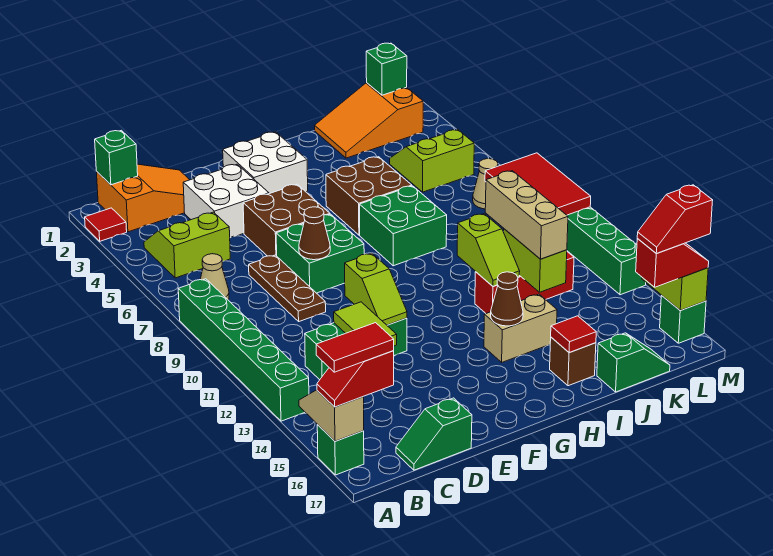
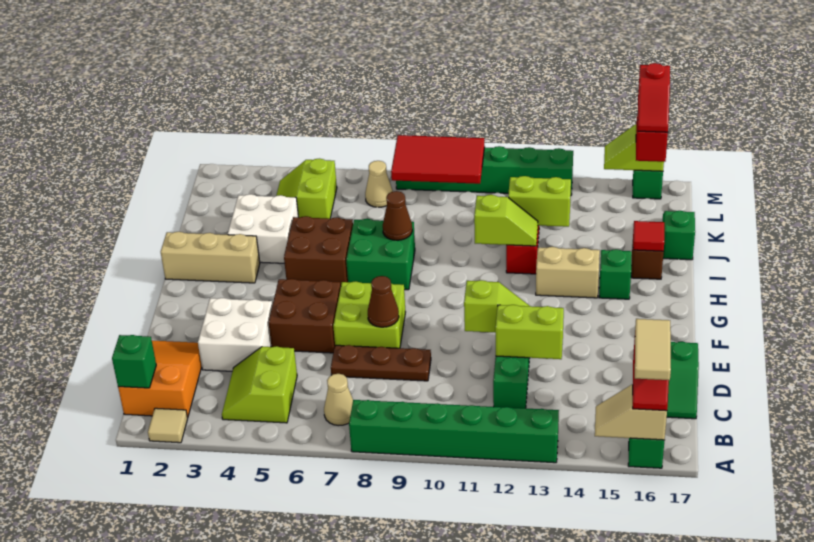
red 1x1 tile [85,208,127,241] -> tan 1x1 tile [148,408,188,443]
red 1x2 tile [316,323,394,372] -> tan 1x2 tile [635,319,671,380]
lime 1x2 tile [334,302,397,346] -> lime 1x2 brick [495,305,564,359]
green 2x2 brick [276,214,364,293] -> lime 2x2 brick [333,281,405,348]
white 2x2 brick [223,132,308,194] -> white 2x2 brick moved to [228,194,298,263]
tan 1x2 brick [484,294,557,362] -> tan 1x2 brick turned to [536,247,600,298]
brown 1x1 cone [491,272,523,326] -> brown 1x1 cone moved to [383,191,412,240]
orange 2x3 slope [315,83,423,158] -> none
tan 1x3 brick [485,171,568,259] -> tan 1x3 brick moved to [161,232,260,283]
green 1x1 brick [366,43,407,95] -> green 1x1 brick moved to [599,249,632,299]

